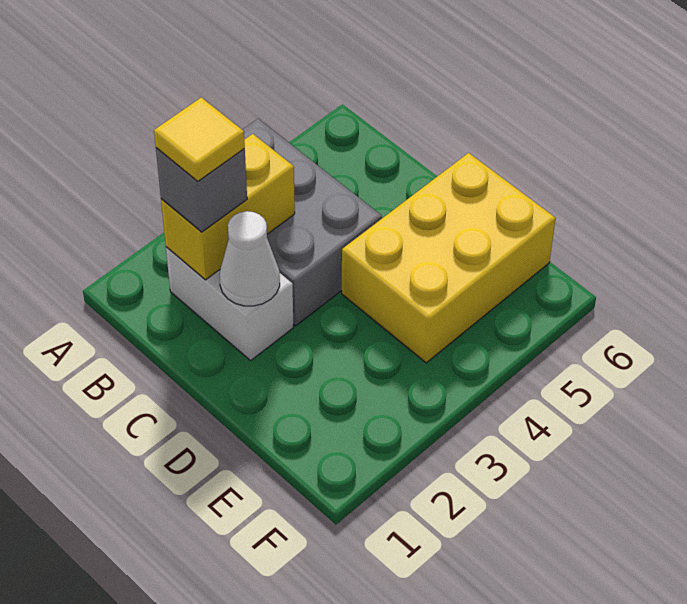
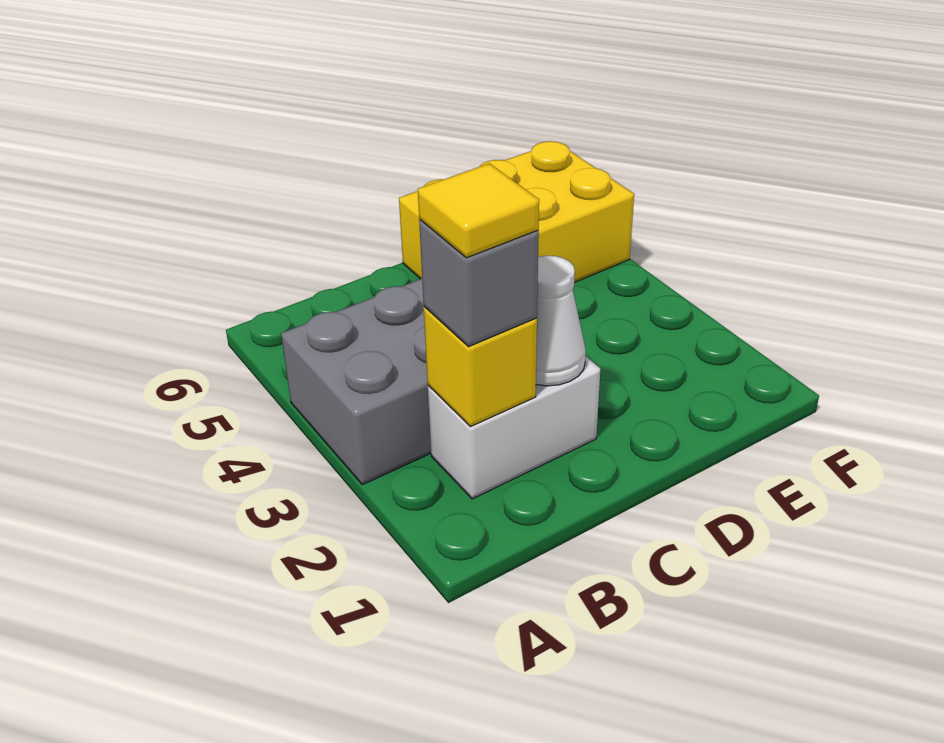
yellow 1x2 brick [161,134,295,280] -> yellow 1x1 brick [424,307,537,427]
yellow 2x3 brick [342,153,556,363] -> yellow 2x3 brick turned to [399,141,634,282]

